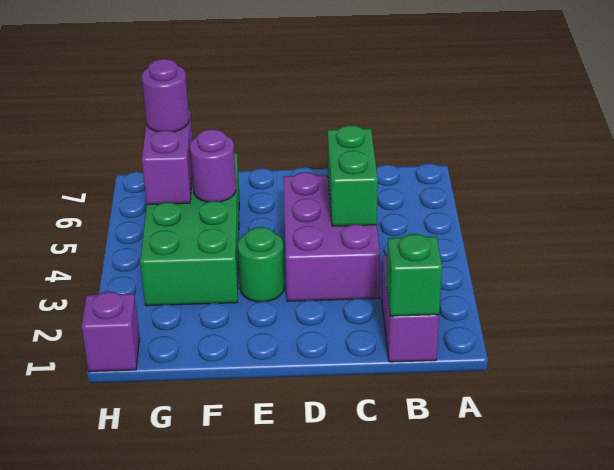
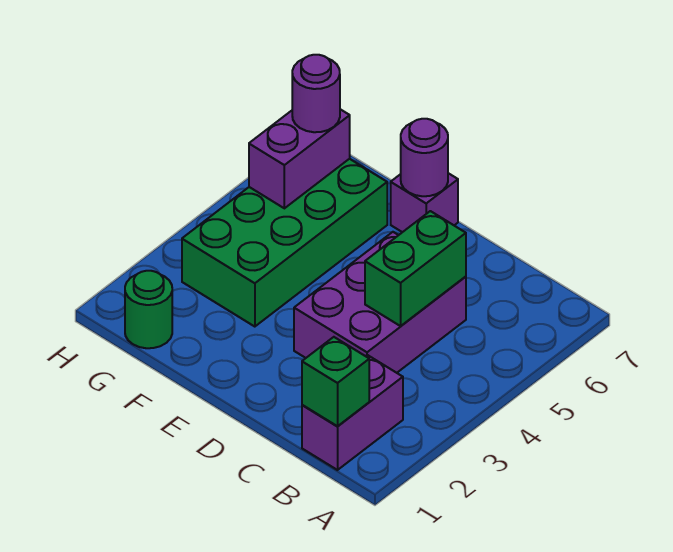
green 1x1 round brick [238,227,284,302] -> green 1x1 round brick moved to [125,271,172,348]
purple 1x1 round brick [190,129,236,202] -> purple 1x1 round brick moved to [401,119,448,196]
purple 1x1 brick [81,292,139,371] -> purple 1x1 brick moved to [391,173,458,232]

